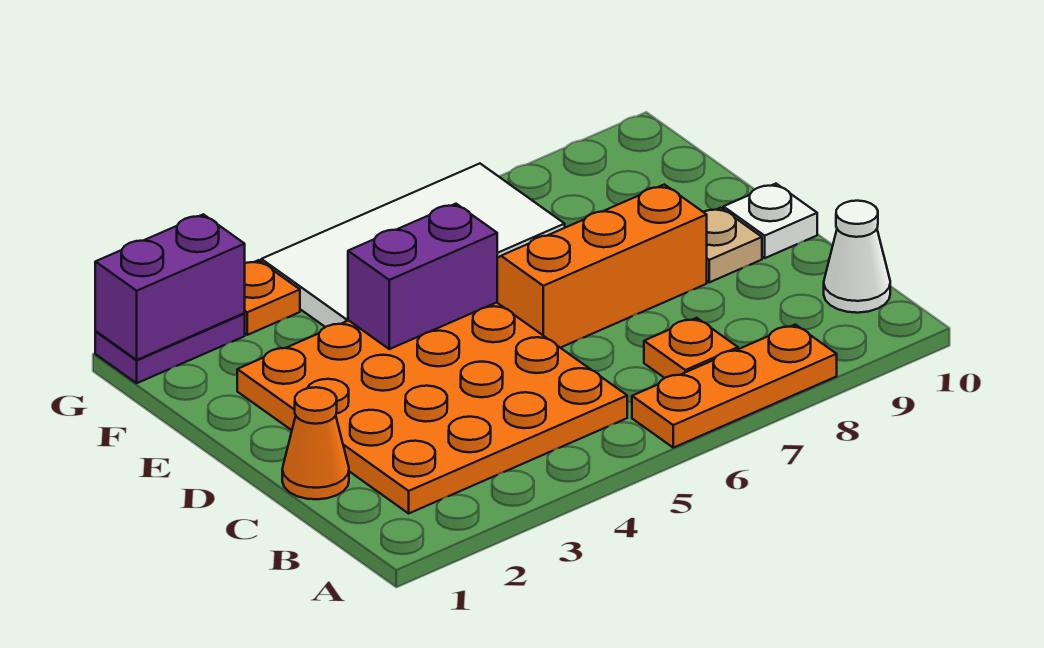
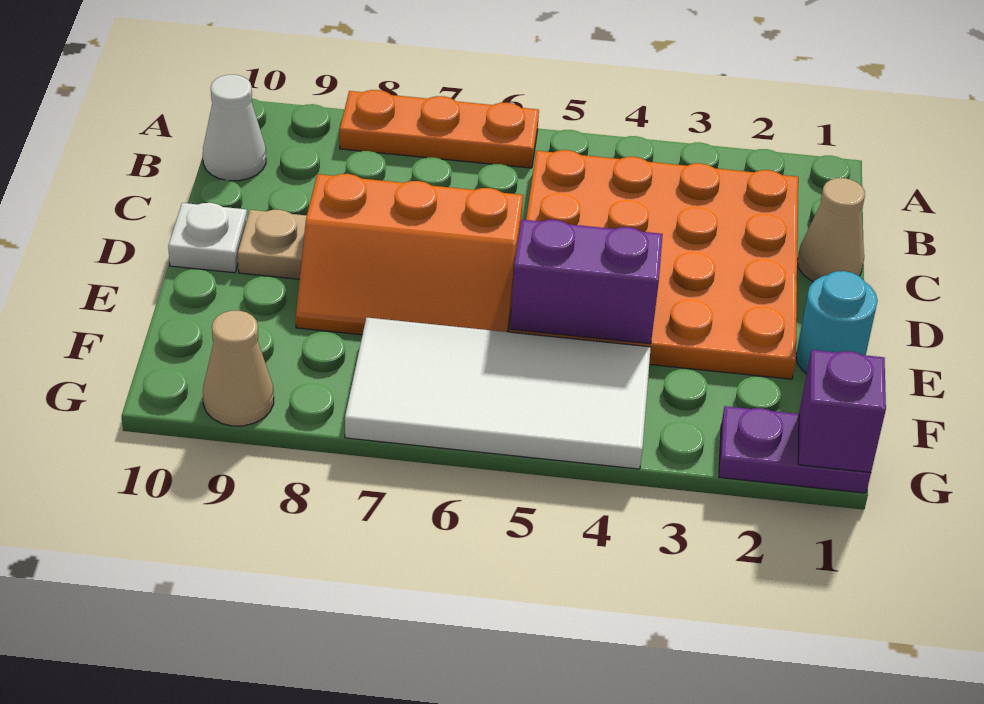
orange 1x1 plate [644,318,738,378] -> none
orange 1x1 cone [282,387,349,499] -> tan 1x1 cone [797,178,865,282]
none -> cyan 1x1 round brick [796,271,878,374]
purple 1x2 brick [95,214,245,360] -> purple 1x1 brick [798,350,886,473]
orange 1x1 plate [244,260,300,335] -> none
none -> tan 1x1 cone [203,311,274,426]

